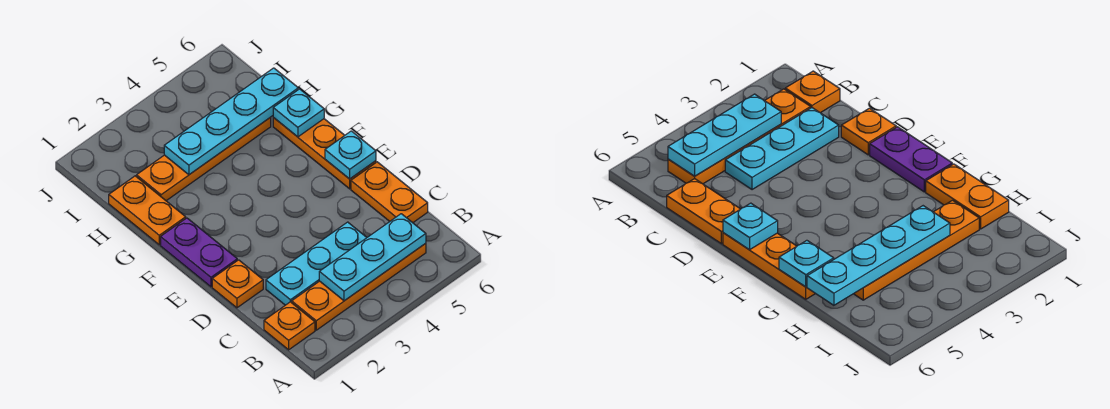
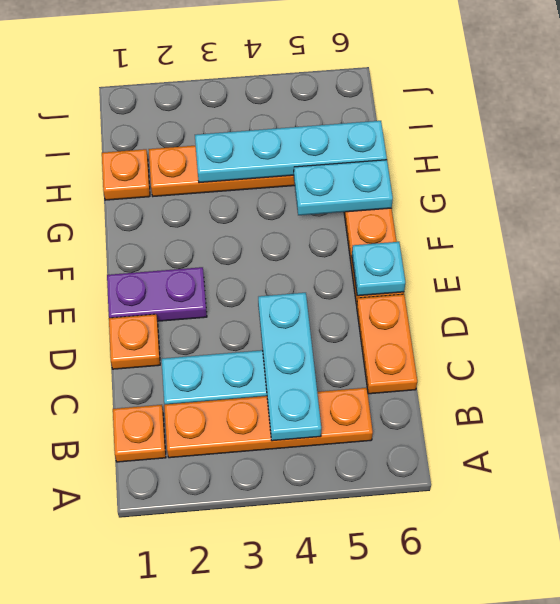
cyan 1x3 plate [319,214,426,301] -> cyan 1x3 plate turned to [258,293,321,441]
purple 1x2 plate [161,218,237,287] -> purple 1x2 plate turned to [107,267,207,321]
orange 1x2 plate [109,176,186,245] -> orange 1x1 plate [102,149,150,200]
cyan 1x1 plate [273,89,324,137] -> cyan 1x2 plate [293,160,393,215]

